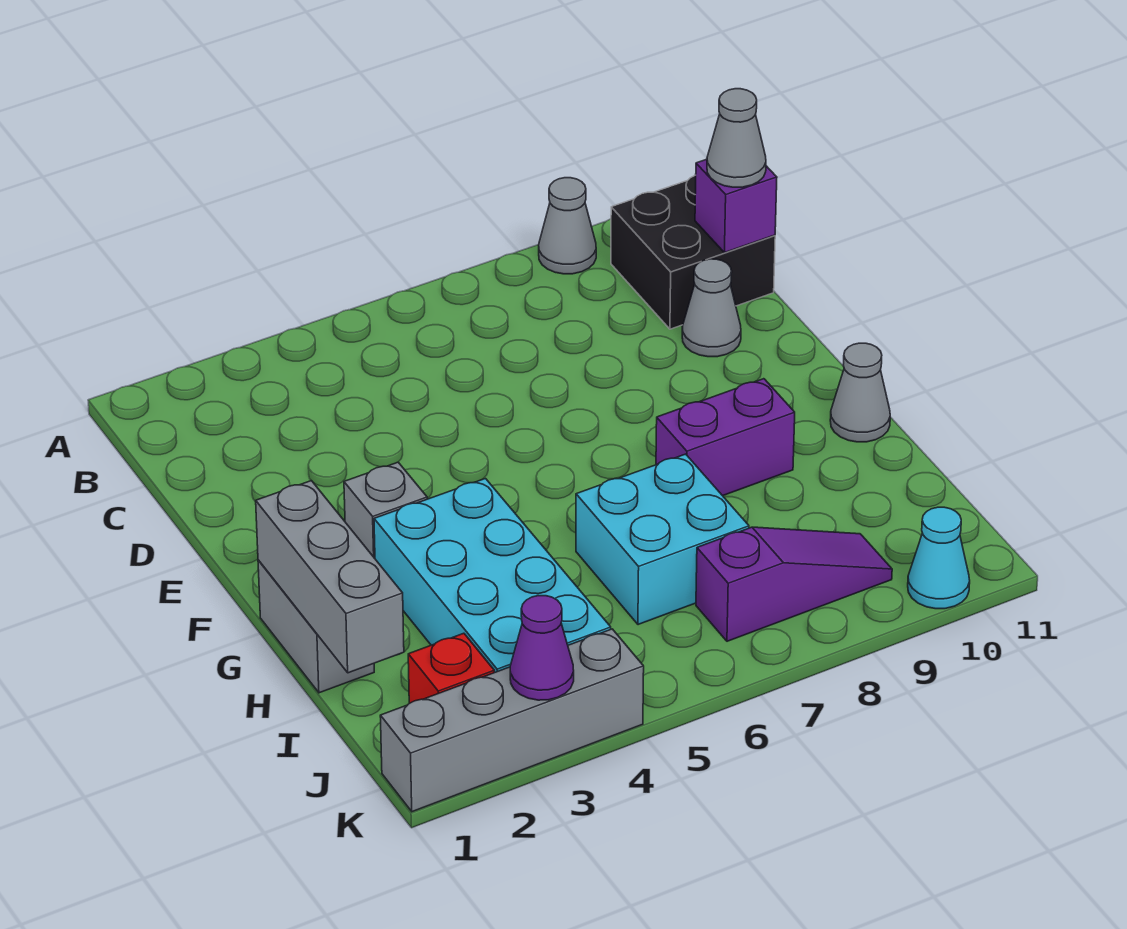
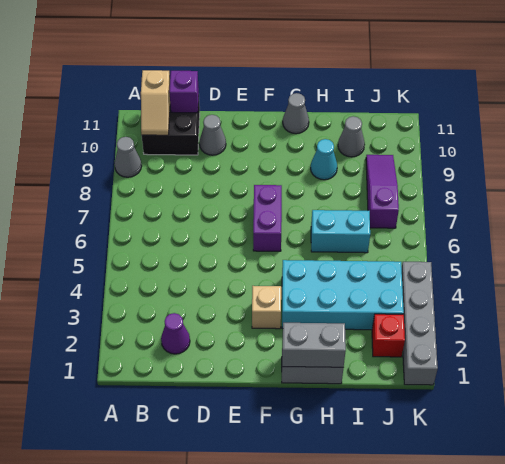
none -> tan 1x2 slope [141,70,170,135]
grey 1x1 cone [707,89,766,187] -> grey 1x1 cone moved to [338,116,365,157]
grey 1x1 brick [344,462,427,558] -> tan 1x1 brick [252,286,281,329]
grey 1x3 brick [256,481,404,673] -> grey 1x2 brick [282,323,346,367]
purple 1x2 brick [656,379,795,496] -> purple 1x2 brick moved to [253,185,282,251]
cyan 2x2 brick [576,454,749,625] -> cyan 1x2 brick [311,210,370,253]
purple 1x1 cone [510,596,574,700] -> purple 1x1 cone moved to [161,313,190,354]
cyan 1x1 cone [908,507,970,609] -> cyan 1x1 cone moved to [311,139,337,180]

